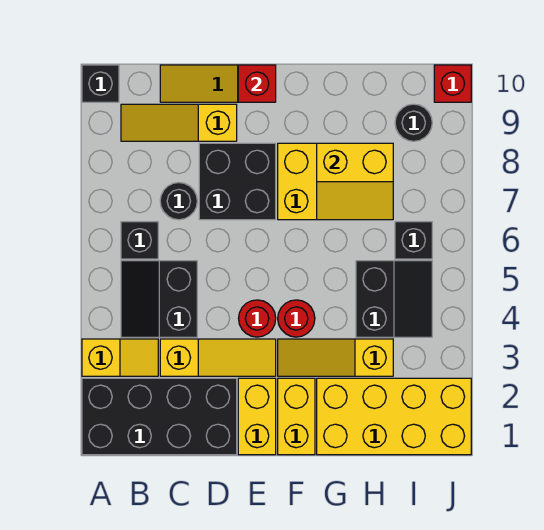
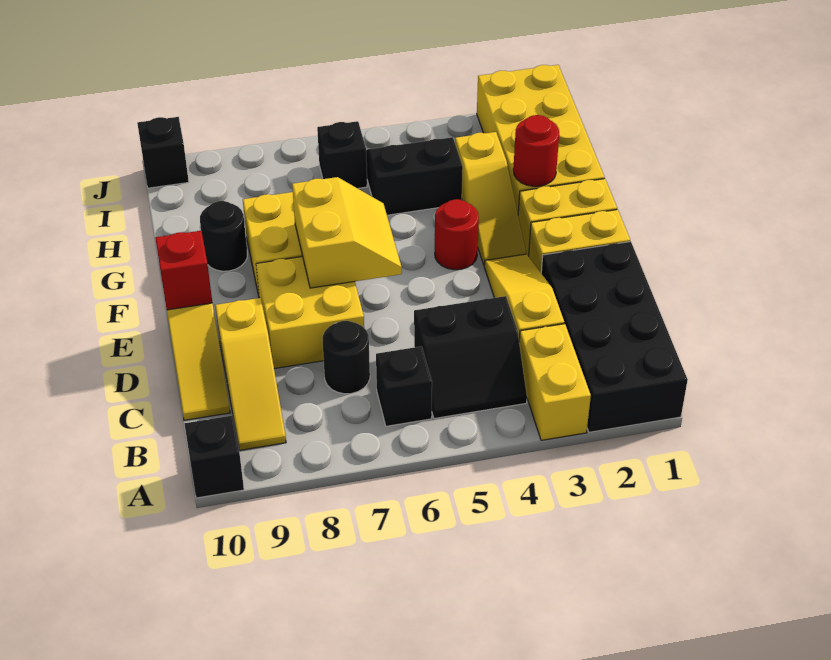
yellow 1x2 slope [82,339,158,376] -> yellow 1x2 brick [519,324,591,440]
black 2x2 brick [199,143,276,220] -> yellow 2x2 brick [256,257,364,369]
red 1x1 round brick [239,300,276,337] -> red 1x1 round brick moved to [513,115,559,186]
yellow 2x2 slope [317,143,393,220] -> yellow 2x2 slope moved to [292,177,402,288]
black 1x1 round brick [395,104,432,141] -> black 1x1 round brick moved to [200,201,247,271]
red 1x1 brick [434,65,471,102] -> black 1x1 brick [137,117,189,188]

